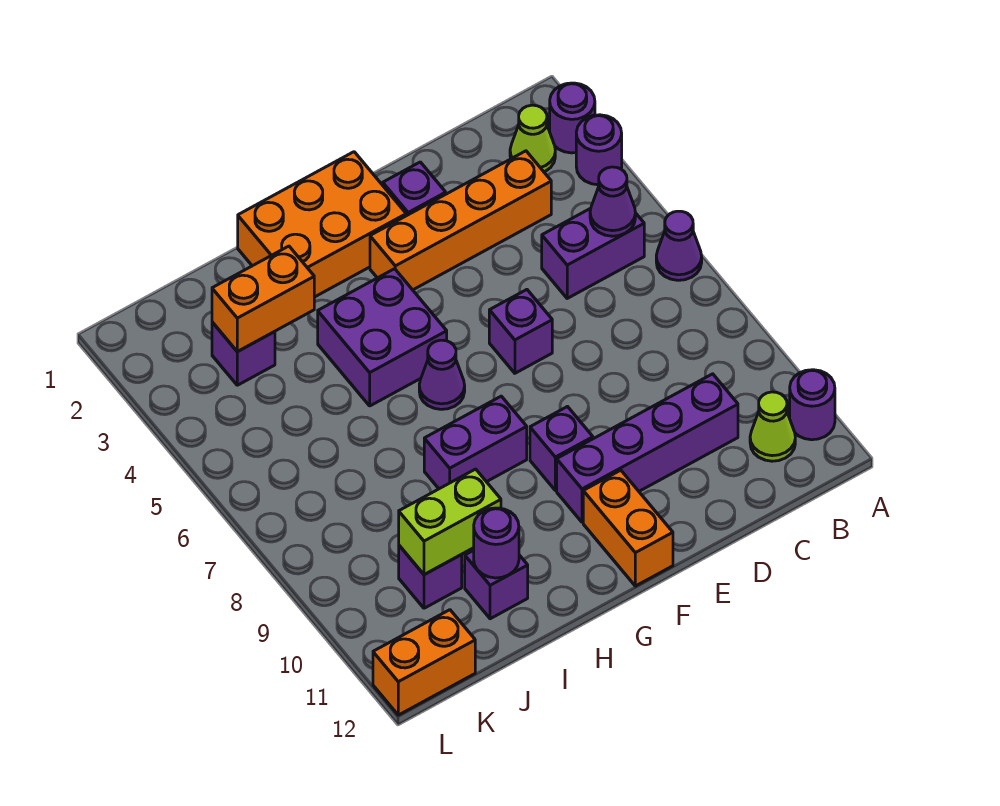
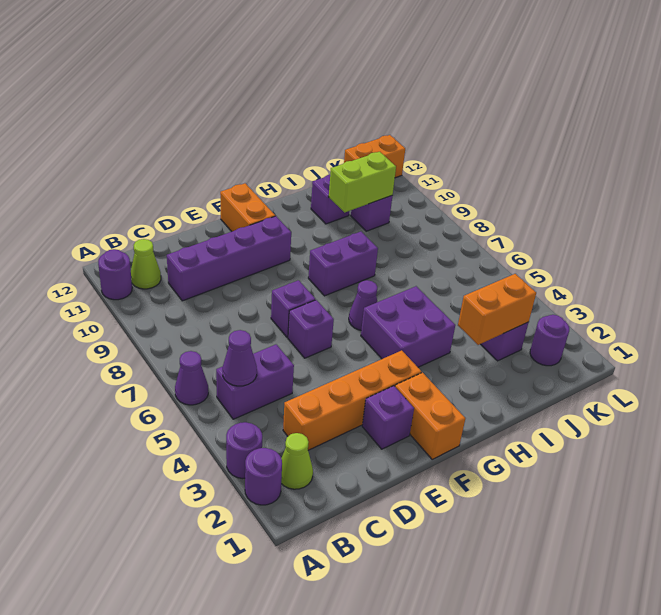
orange 2x3 brick [238,152,406,297] -> orange 1x2 brick [395,373,465,459]
purple 1x1 brick [530,407,593,490] -> purple 1x1 brick moved to [271,280,315,338]
purple 1x1 round brick [474,508,519,578] -> purple 1x1 round brick moved to [530,315,569,366]

